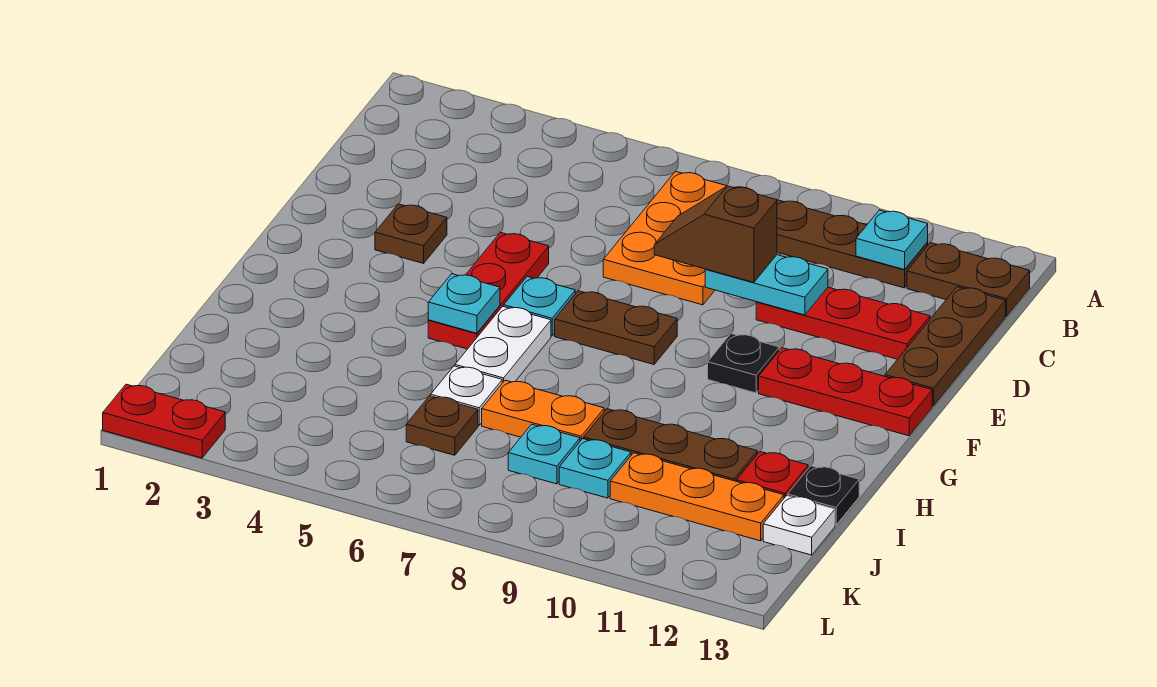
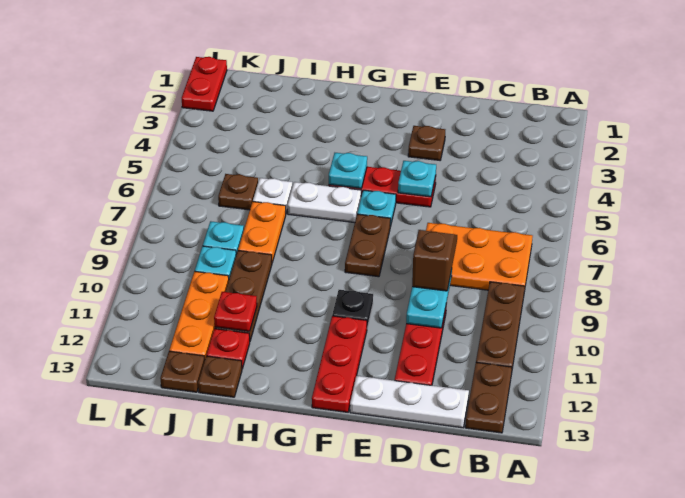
cyan 1x1 plate [856,210,928,270] -> cyan 1x1 plate moved to [398,161,436,197]
brown 1x3 plate [885,287,1005,406] -> white 1x3 plate [350,376,469,428]
none -> red 1x1 plate [214,292,257,331]
black 1x1 plate [788,466,859,525] -> brown 1x1 plate [198,356,242,397]
white 1x1 plate [763,496,835,555] -> brown 1x1 plate [160,351,205,392]

